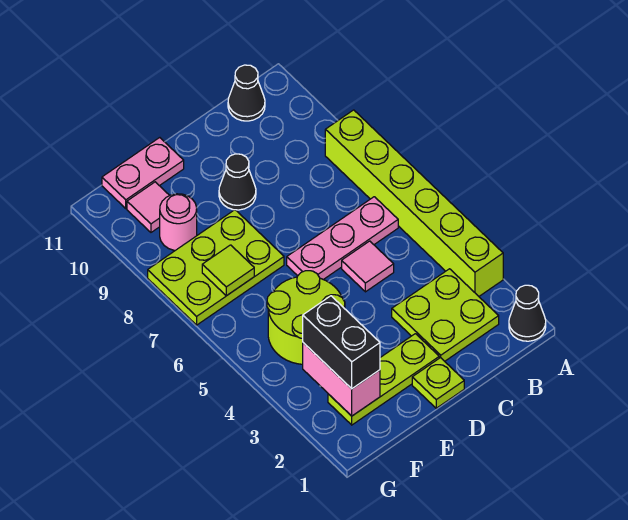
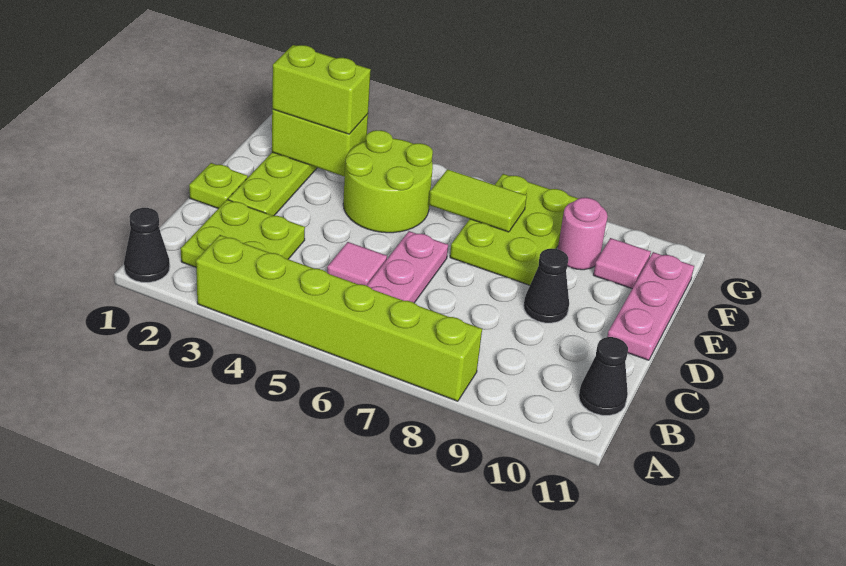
pink 1x2 plate [102,138,184,208] -> pink 1x3 plate [607,252,694,360]
pink 1x2 brick [303,343,380,416] -> lime 1x2 brick [272,109,368,177]
black 1x2 brick [303,296,380,389] -> lime 1x2 brick [272,45,371,134]
lime 1x1 tile [202,245,254,296] -> lime 1x2 tile [429,169,527,232]

